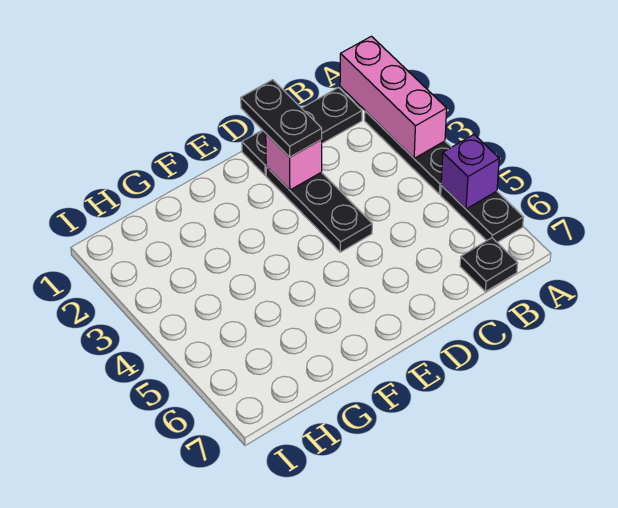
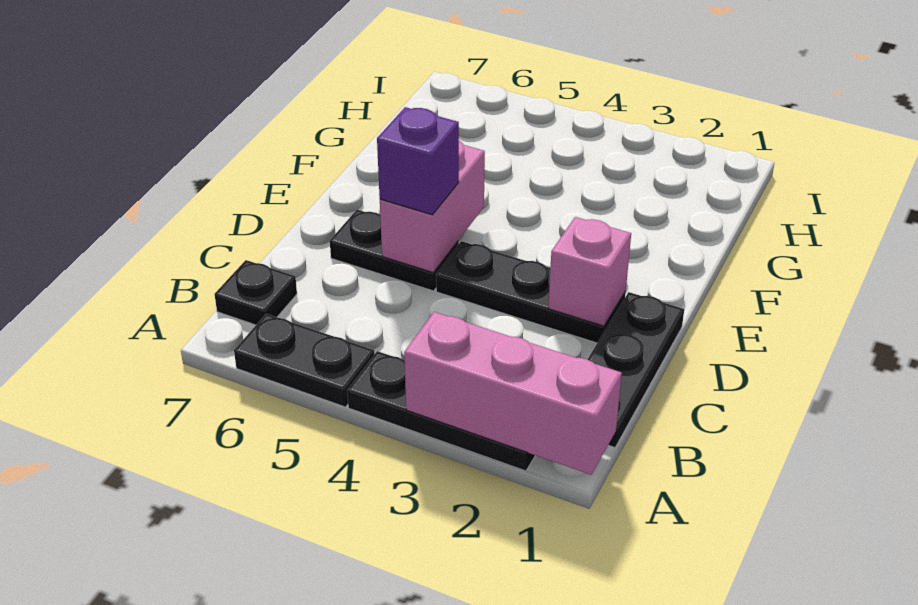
purple 1x1 brick [441,135,499,209] -> purple 1x1 brick moved to [377,107,459,215]
black 1x2 plate [241,80,322,157] -> black 1x2 plate moved to [330,210,459,291]
none -> pink 1x2 brick [380,141,485,273]

